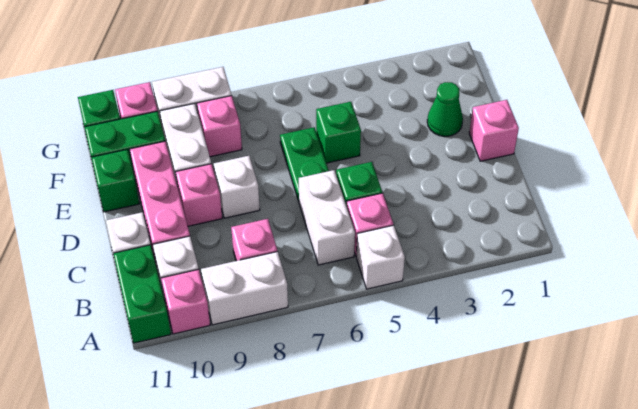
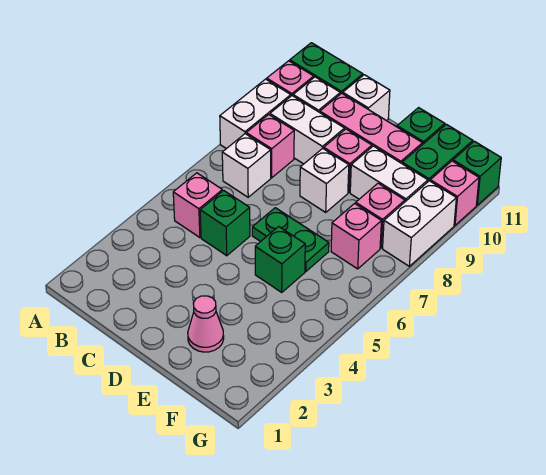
white 1x1 brick [356,225,405,289] -> white 1x1 brick moved to [222,134,271,197]
white 1x2 brick [299,170,355,265] -> white 1x2 brick moved to [270,96,345,164]
pink 1x1 brick [469,100,519,161] -> pink 1x1 brick moved to [331,203,381,269]
green 1x1 cone [427,82,463,137] -> pink 1x1 cone [188,296,224,352]

